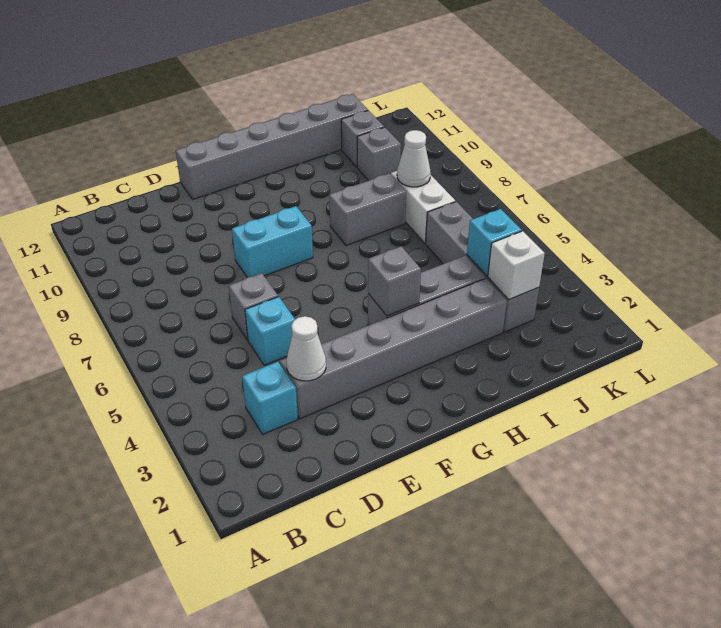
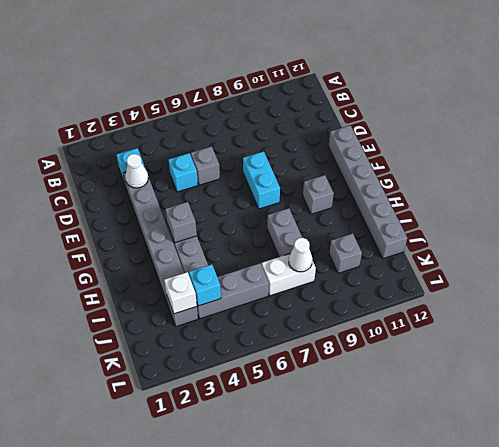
grey 1x1 brick [341,110,384,167] -> grey 1x1 brick moved to [303,175,334,214]

